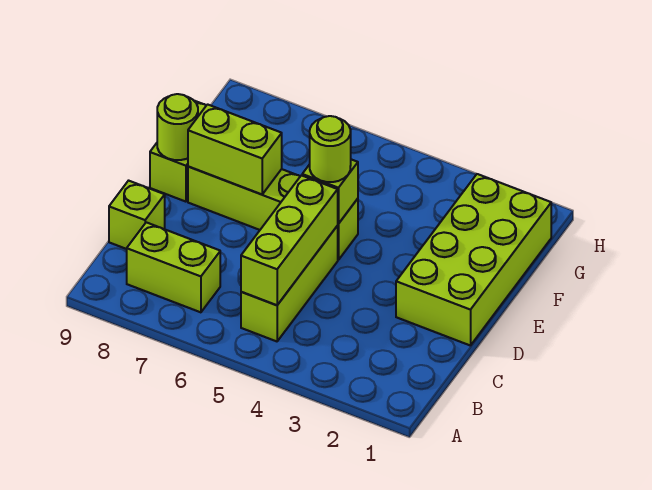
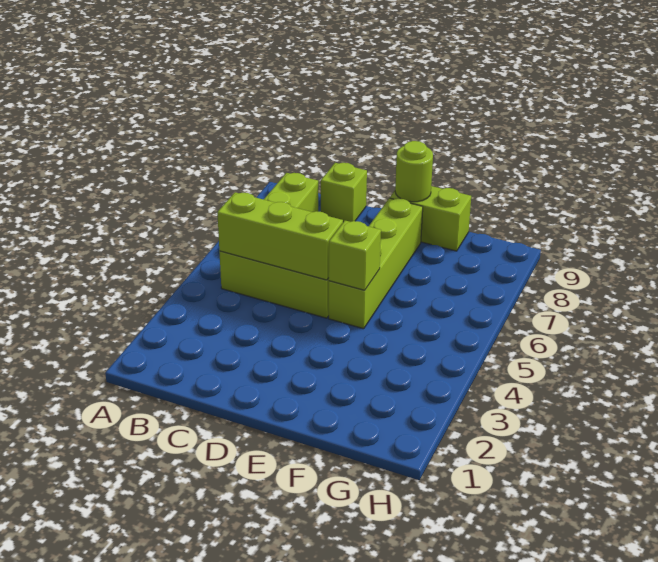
lime 2x4 brick [396,174,551,346] -> none
lime 1x1 round brick [310,116,351,182] -> none
lime 1x2 brick [188,104,282,194] -> none

